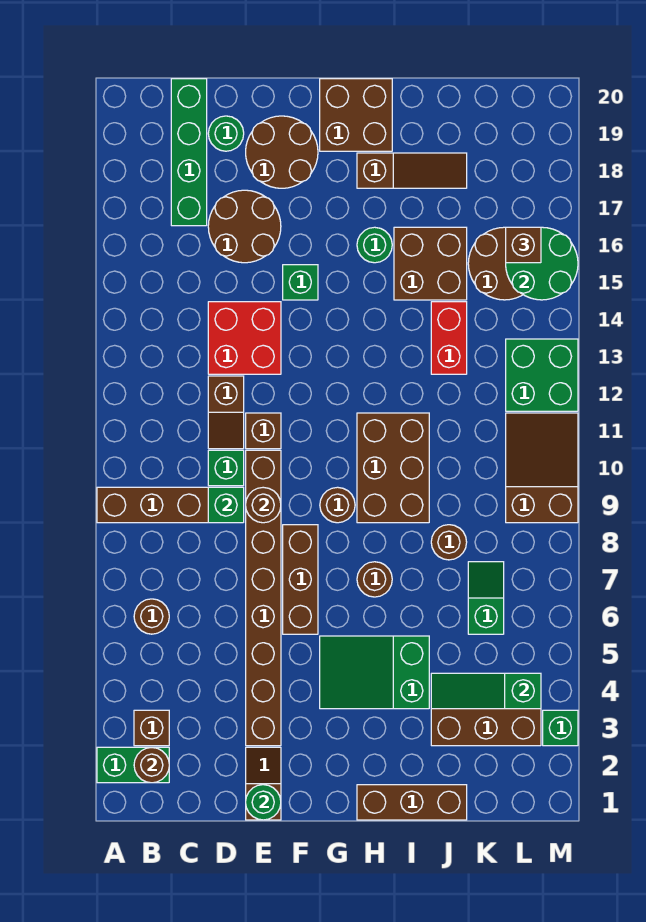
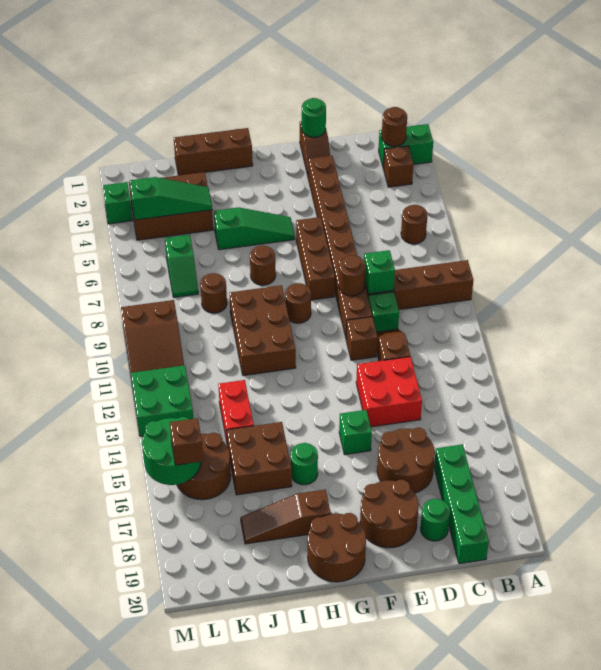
green 2x3 slope [320,636,429,709] -> green 1x3 slope [214,207,295,250]
brown 2x2 brick [320,79,392,151] -> brown 2x2 round brick [308,513,366,582]

